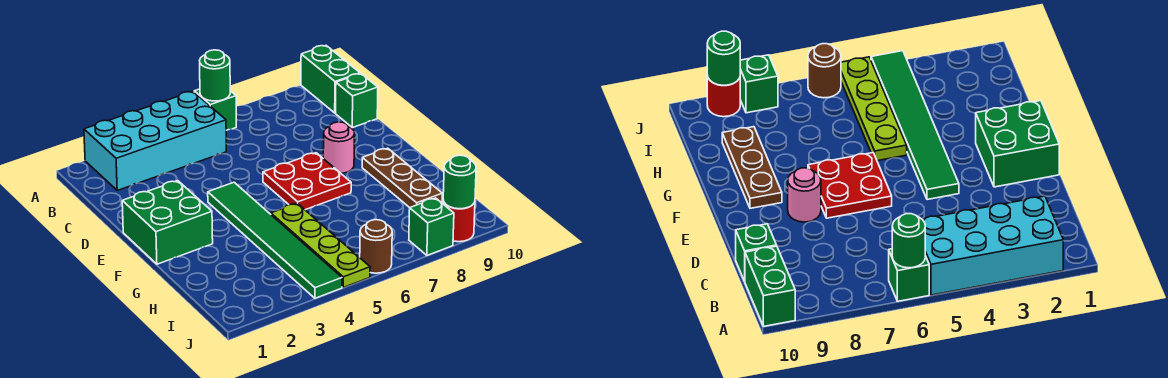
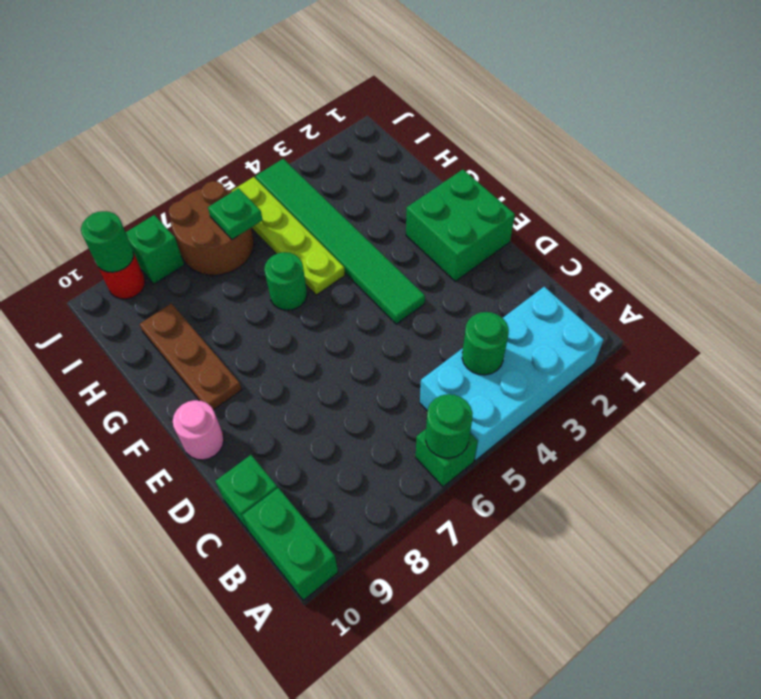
none -> green 1x1 round brick [462,312,509,375]
red 2x2 plate [263,153,351,210] -> none
pink 1x1 round brick [323,122,354,173] -> pink 1x1 round brick moved to [173,400,224,460]
none -> green 1x1 round brick [264,252,307,310]
none -> green 1x1 plate [208,188,263,240]
brown 1x1 round brick [360,220,392,273] -> brown 2x2 round brick [168,181,254,275]

